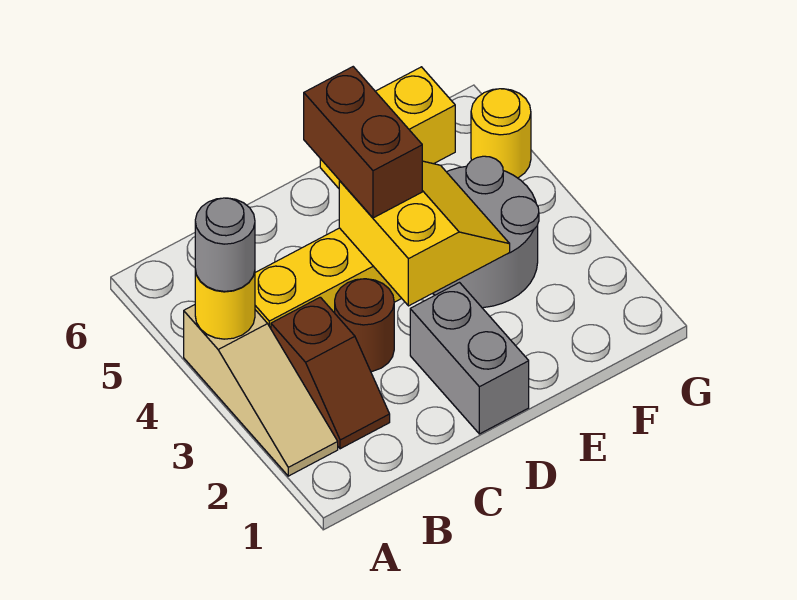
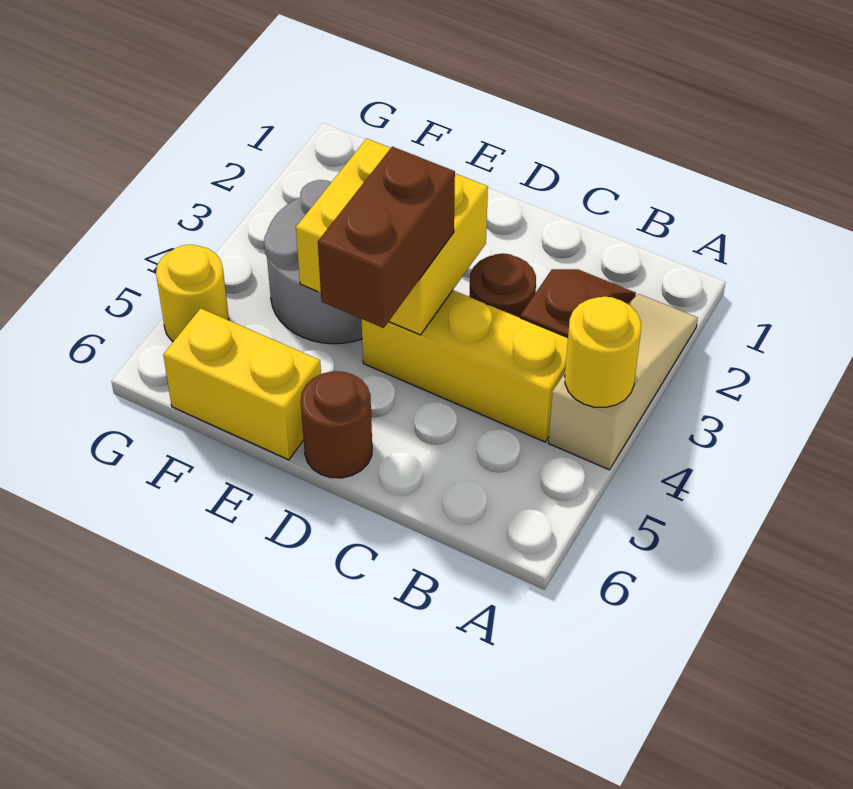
grey 1x1 round brick [195,198,255,291] -> none
grey 1x2 brick [410,283,529,434] -> none
yellow 2x2 slope [339,161,510,306] -> yellow 2x2 brick [296,139,488,335]
none -> brown 1x1 round brick [301,371,372,478]

